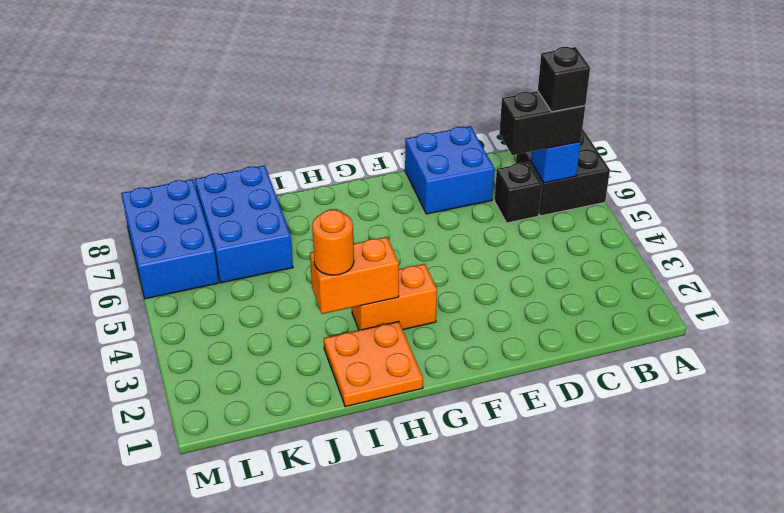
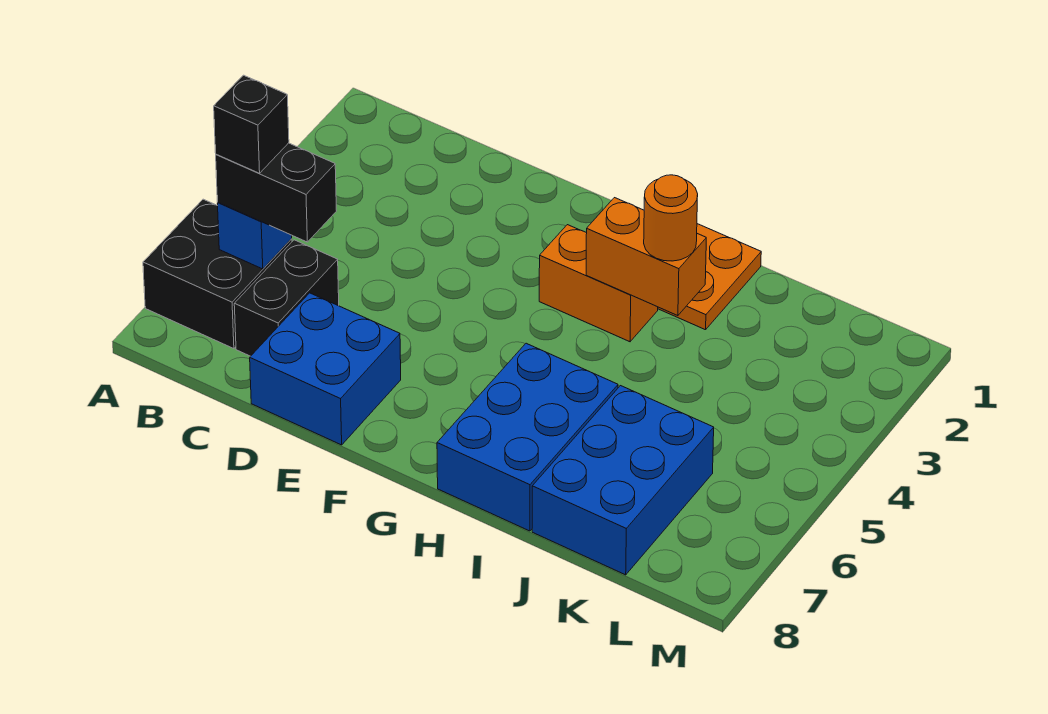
black 1x1 brick [495,162,542,223] -> black 1x2 brick [234,240,339,356]
blue 2x3 brick [121,179,219,299] -> blue 2x3 brick moved to [437,343,618,531]

